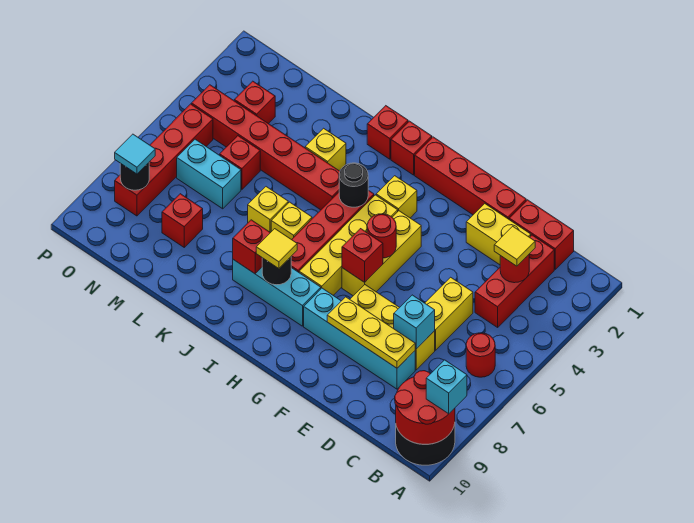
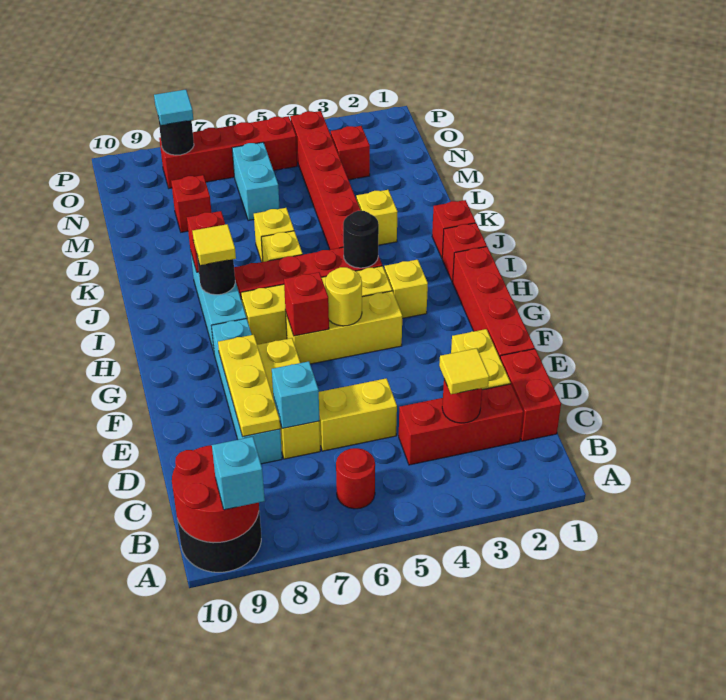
red 1x1 round brick [367,214,396,258] -> yellow 1x1 round brick [325,267,362,326]
red 1x1 brick [220,136,260,189] -> none

